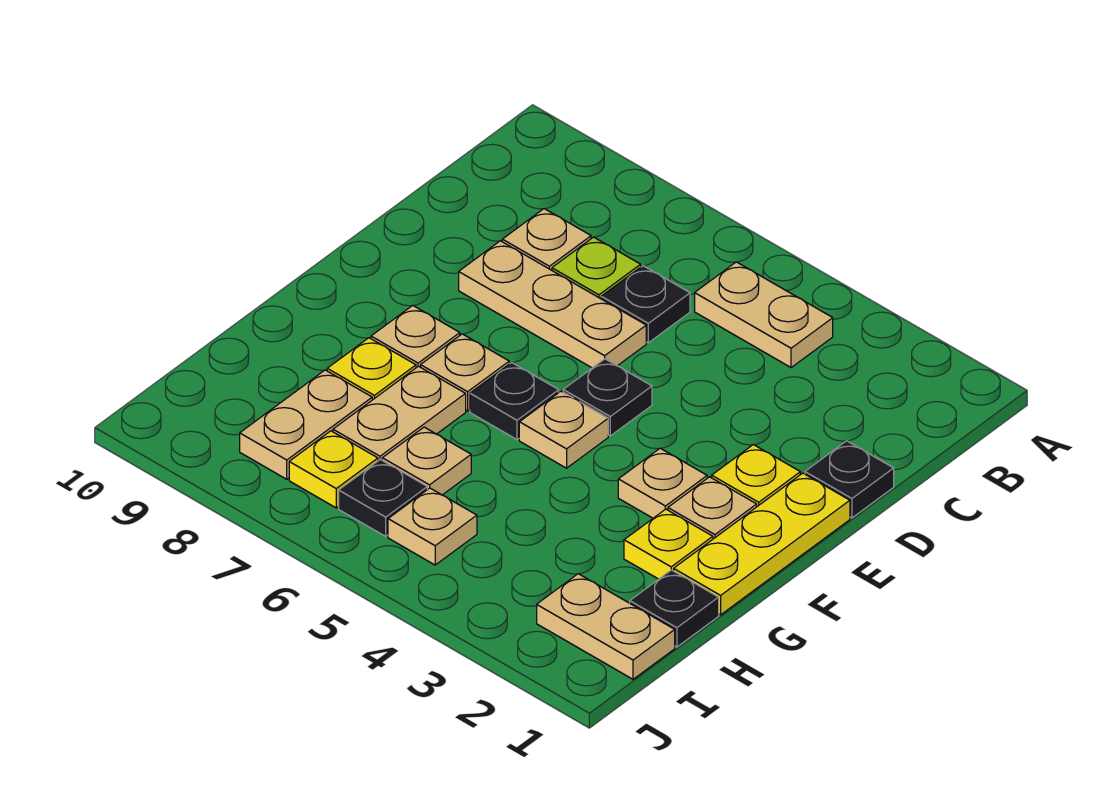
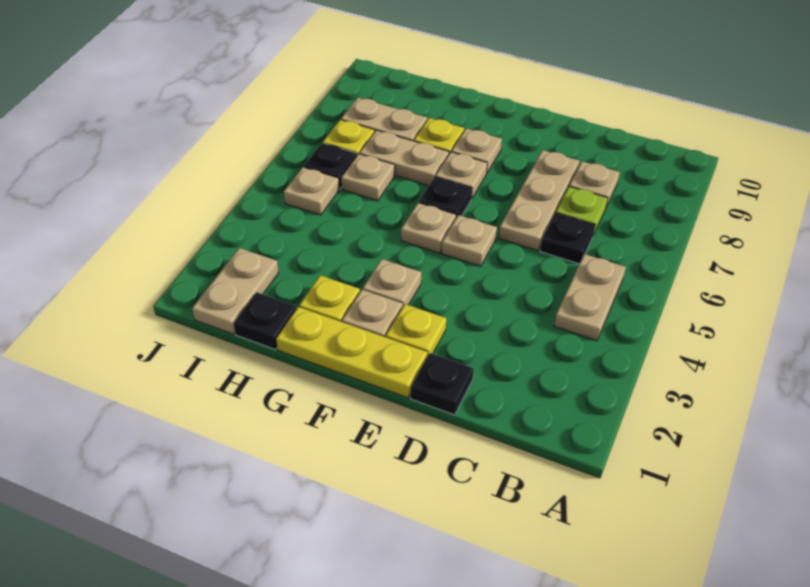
black 1x1 plate [563,359,652,436] -> tan 1x1 plate [441,215,497,266]

